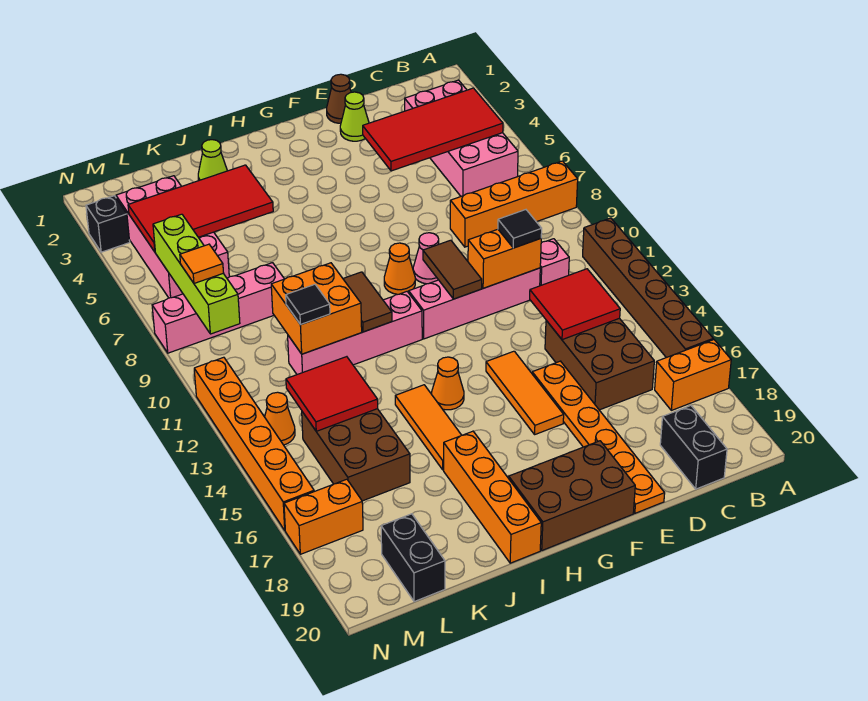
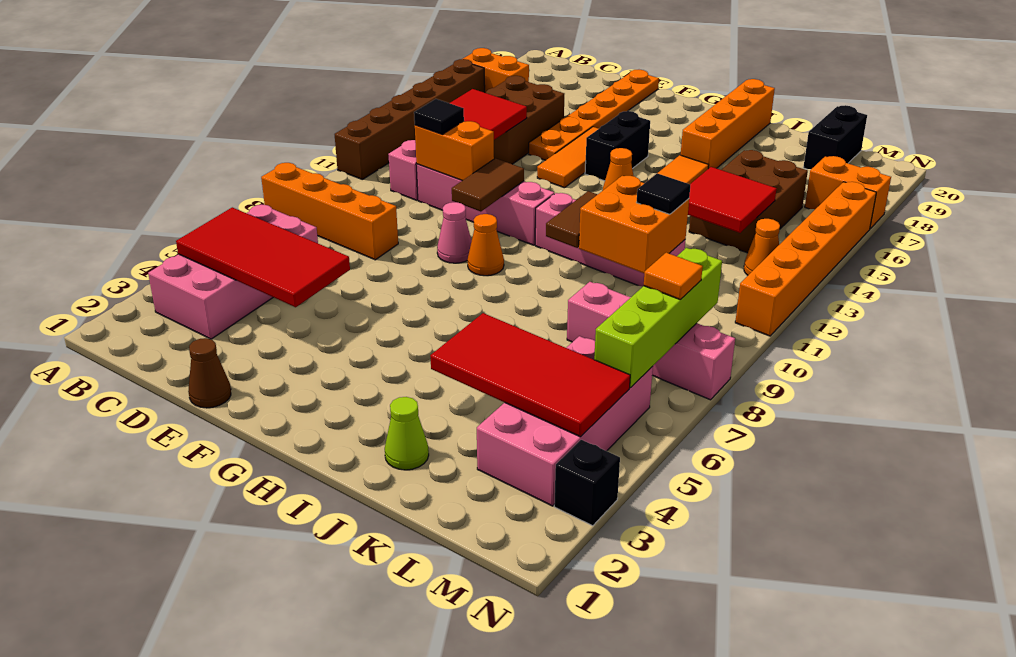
black 1x2 brick [660,406,727,489] -> black 1x2 brick moved to [585,111,650,181]
lime 1x1 cone [340,92,369,141] -> none
brown 2x3 brick [509,441,635,550] -> none

